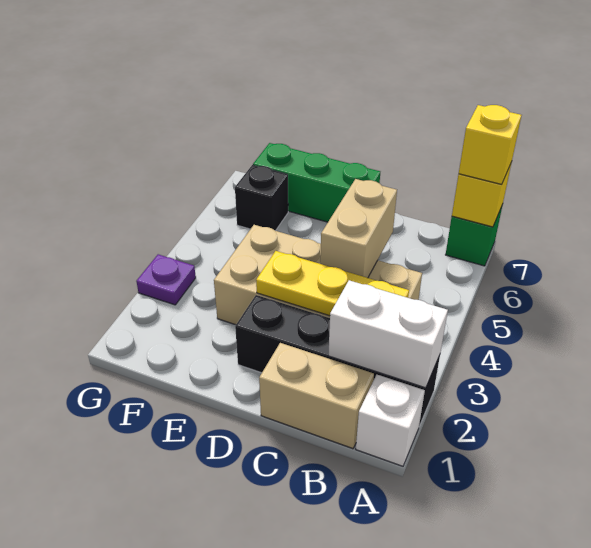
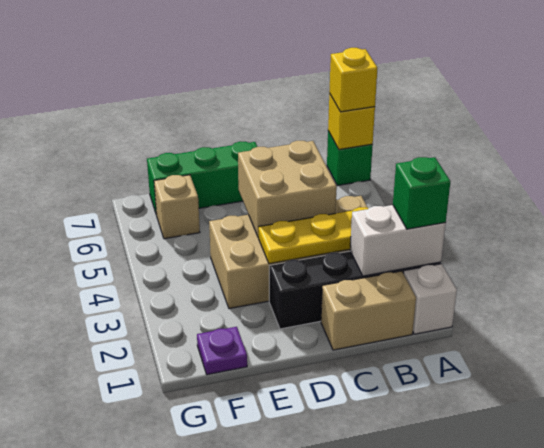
none -> green 1x1 brick [393,157,450,229]
tan 1x2 brick [320,179,397,278] -> tan 2x2 brick [238,141,337,238]
black 1x1 brick [235,165,288,231] -> tan 1x1 brick [154,175,200,239]
purple 1x1 plate [136,254,196,305] -> purple 1x1 plate moved to [197,327,247,375]

